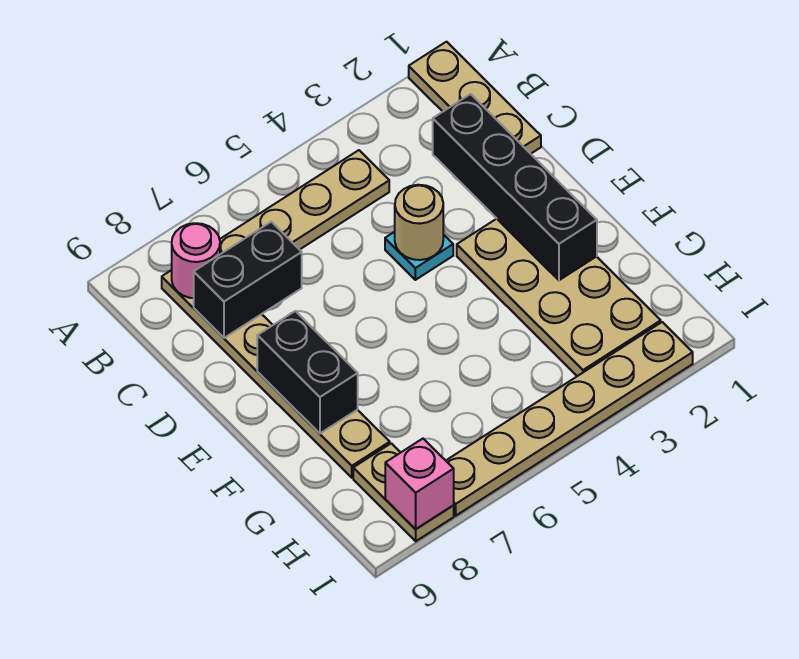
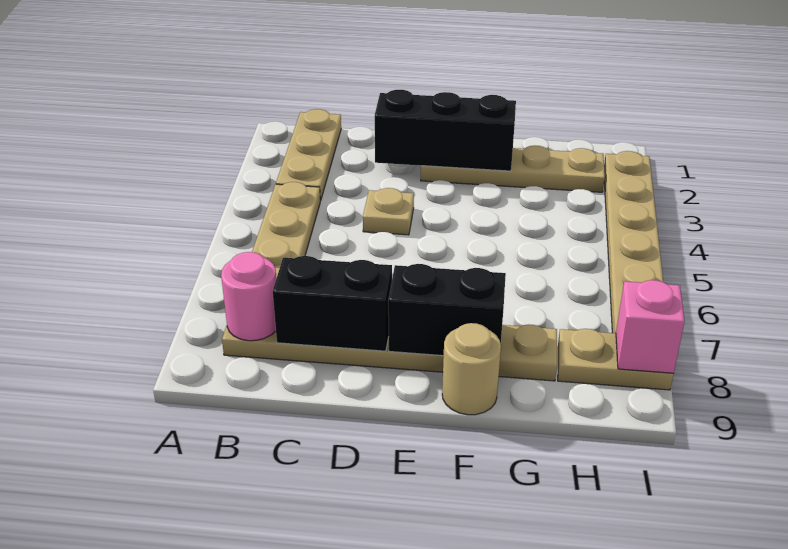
tan 1x3 plate [409,42,541,154] -> tan 1x3 plate turned to [276,109,341,201]
black 1x4 brick [433,94,597,280] -> black 1x3 brick [375,90,516,171]
black 1x2 brick [194,222,302,338] -> black 1x2 brick turned to [273,256,392,351]
cyan 1x1 plate [385,232,453,280] -> tan 1x1 plate [363,188,414,235]
tan 1x1 round brick [395,185,443,260] -> tan 1x1 round brick moved to [442,323,501,415]
tan 2x4 plate [457,219,661,376] -> tan 1x4 plate [421,146,605,192]

